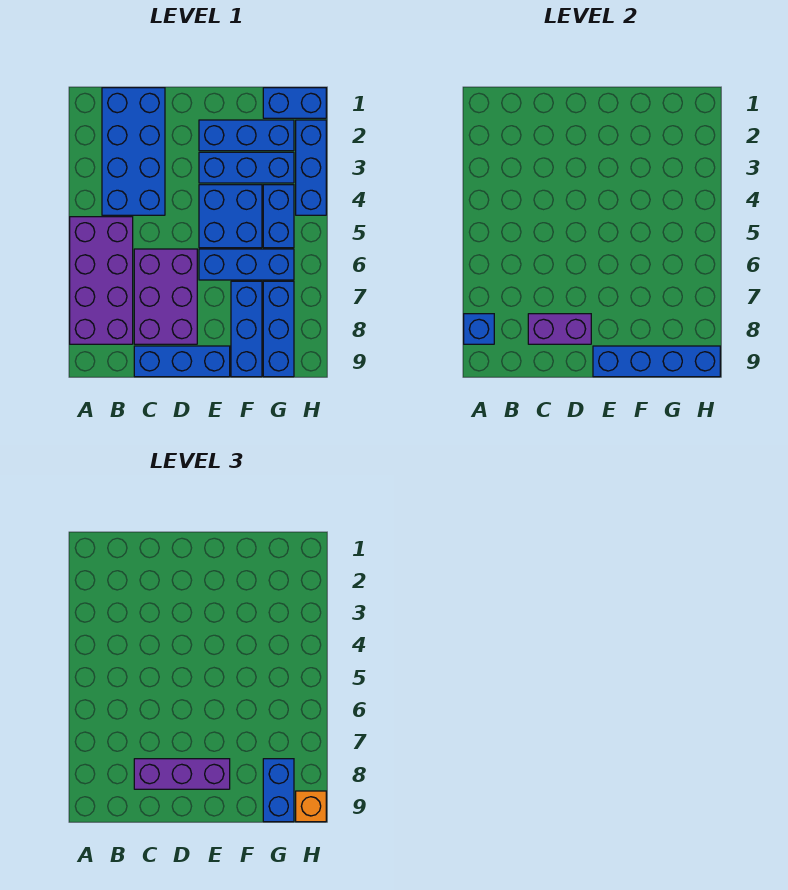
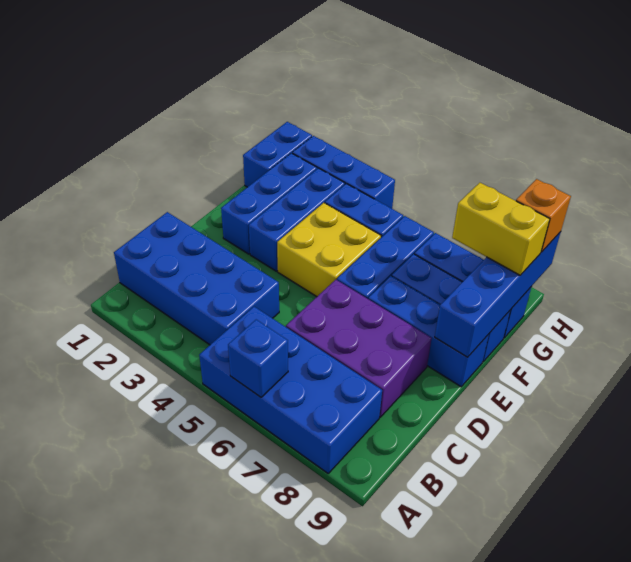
purple 2x4 brick [70,217,133,344] -> blue 2x4 brick [199,307,382,473]
blue 1x1 brick [464,314,494,344] -> blue 1x1 brick moved to [228,320,288,397]
purple 1x2 brick [528,314,591,344] -> none
purple 1x3 brick [134,759,230,789] -> none
blue 1x3 brick [134,346,230,377] -> blue 1x3 brick turned to [368,276,489,387]
blue 2x2 brick [199,185,262,248] -> yellow 2x2 brick [277,203,381,297]
blue 1x2 brick [263,759,294,822] -> yellow 1x2 brick [452,183,550,275]

